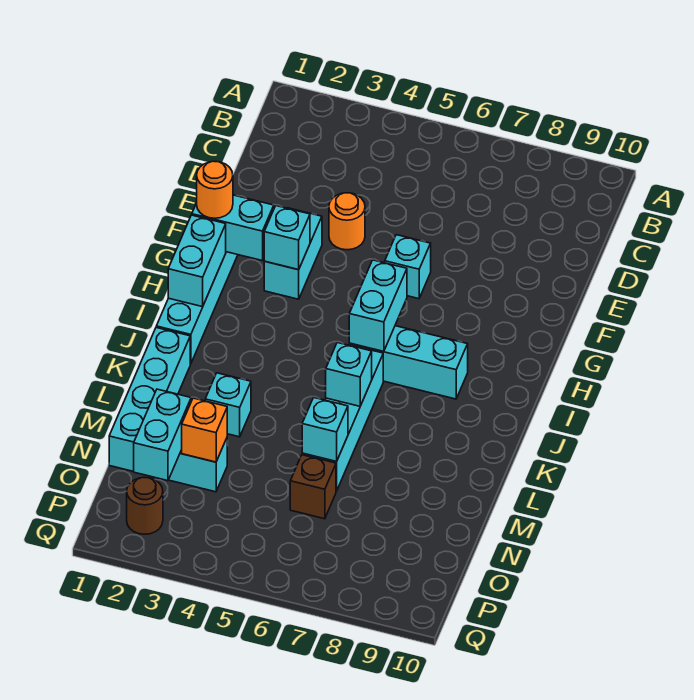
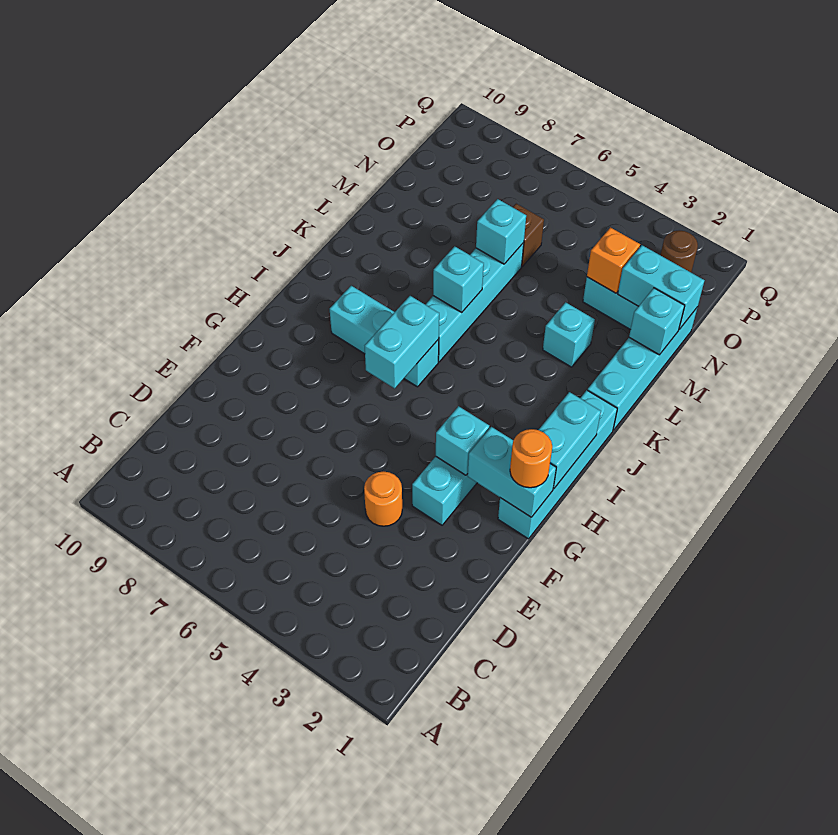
cyan 1x1 brick [385,235,431,299] -> cyan 1x1 brick moved to [629,288,685,355]
cyan 1x2 brick [134,389,191,481] -> cyan 1x2 brick turned to [618,245,705,329]

